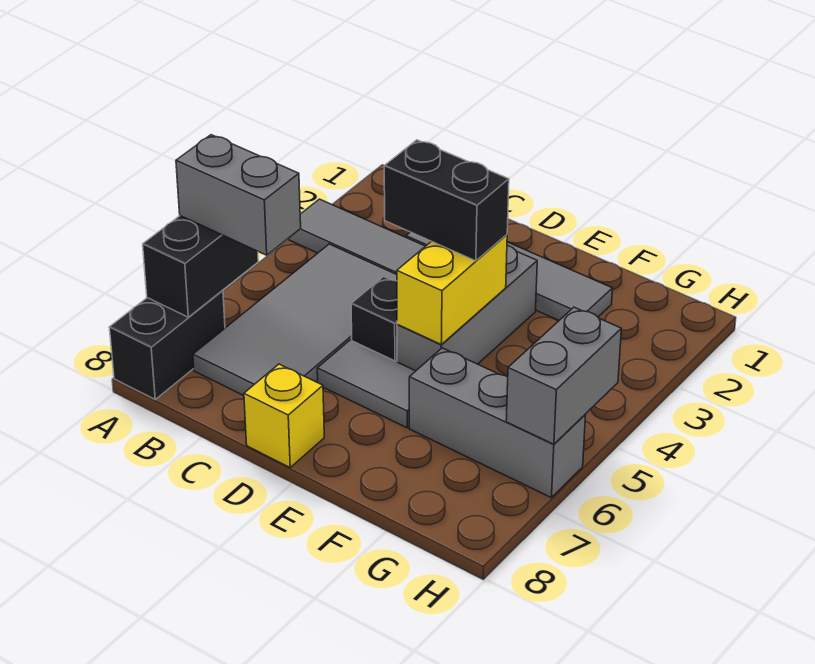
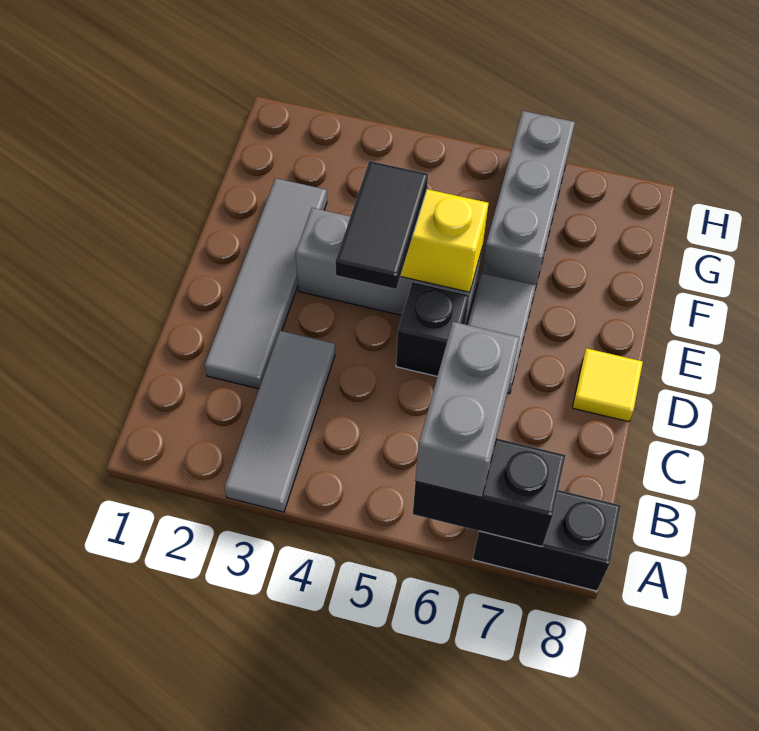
grey 2x4 tile [193,244,397,395] -> none
black 1x2 brick [384,140,509,261] -> black 1x2 tile [335,161,428,289]
yellow 1x1 brick [244,364,324,467] -> yellow 1x1 tile [572,348,643,422]
grey 1x2 brick [506,307,621,444] -> none

